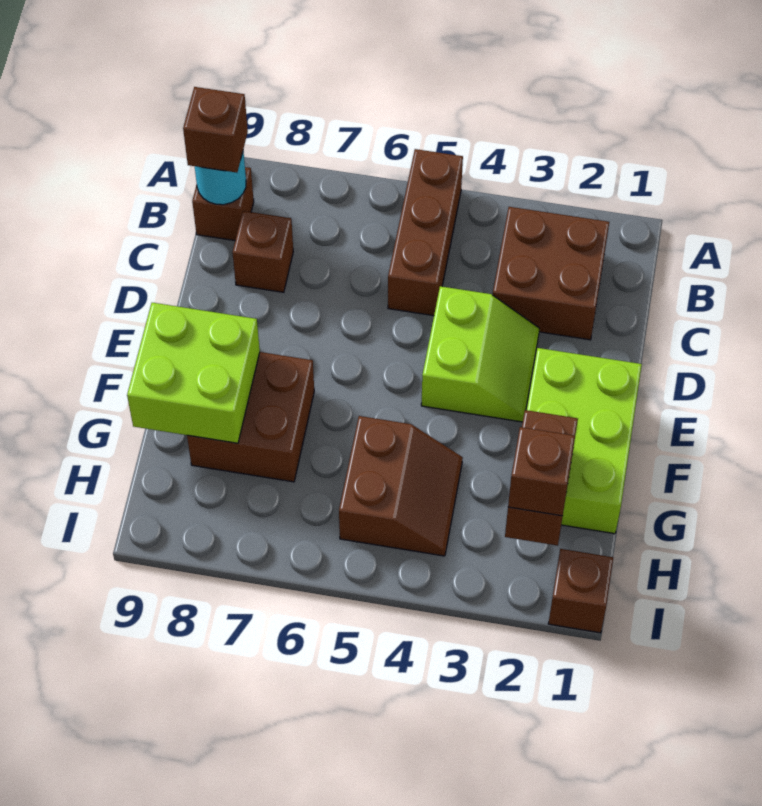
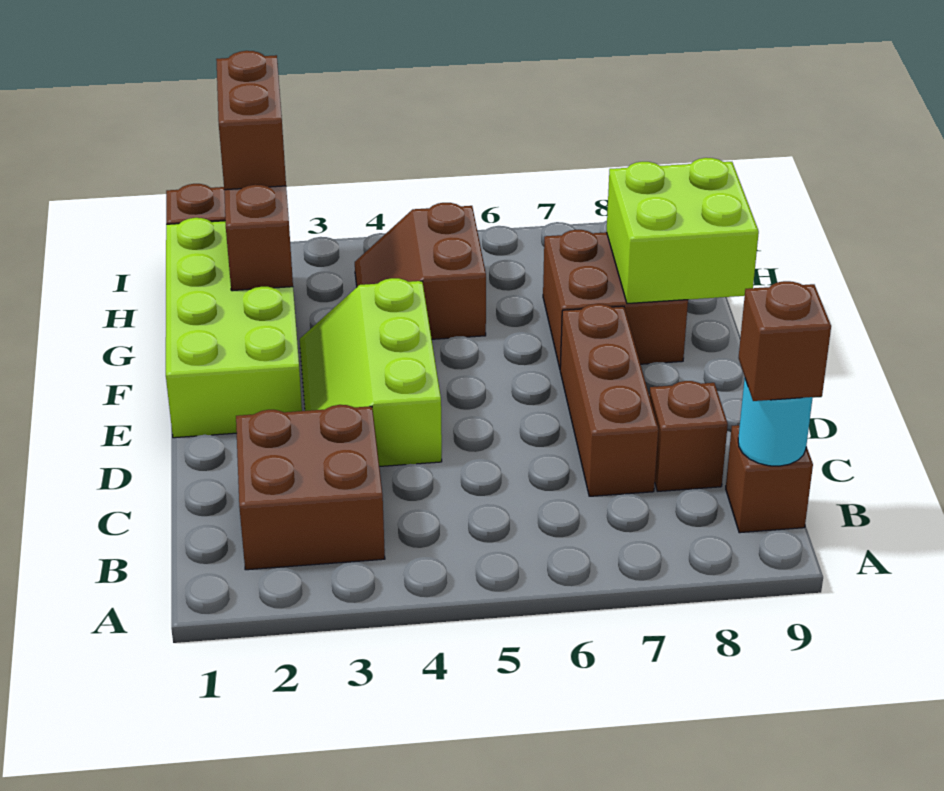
brown 1x3 brick [388,149,463,316] -> brown 1x3 brick moved to [560,304,658,496]
lime 2x2 slope [421,286,539,422] -> lime 2x3 slope [300,278,442,466]
lime 2x3 brick [527,348,642,534] -> lime 2x4 brick [166,218,302,438]
brown 1x1 brick [508,427,575,516] -> brown 1x2 brick [216,51,286,190]

